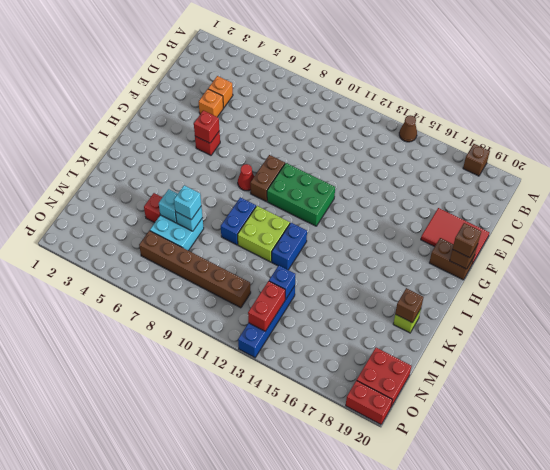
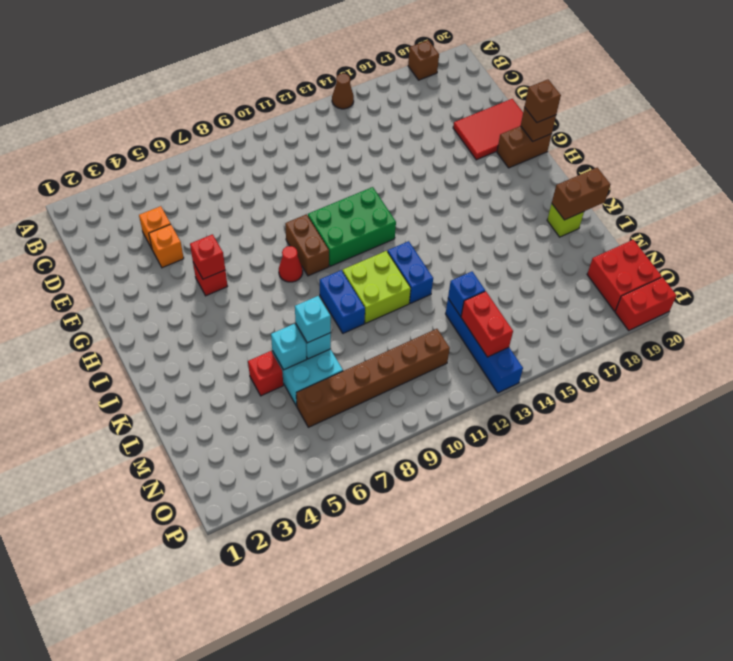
brown 1x1 brick [395,288,423,323] -> brown 1x2 brick [552,168,610,220]

